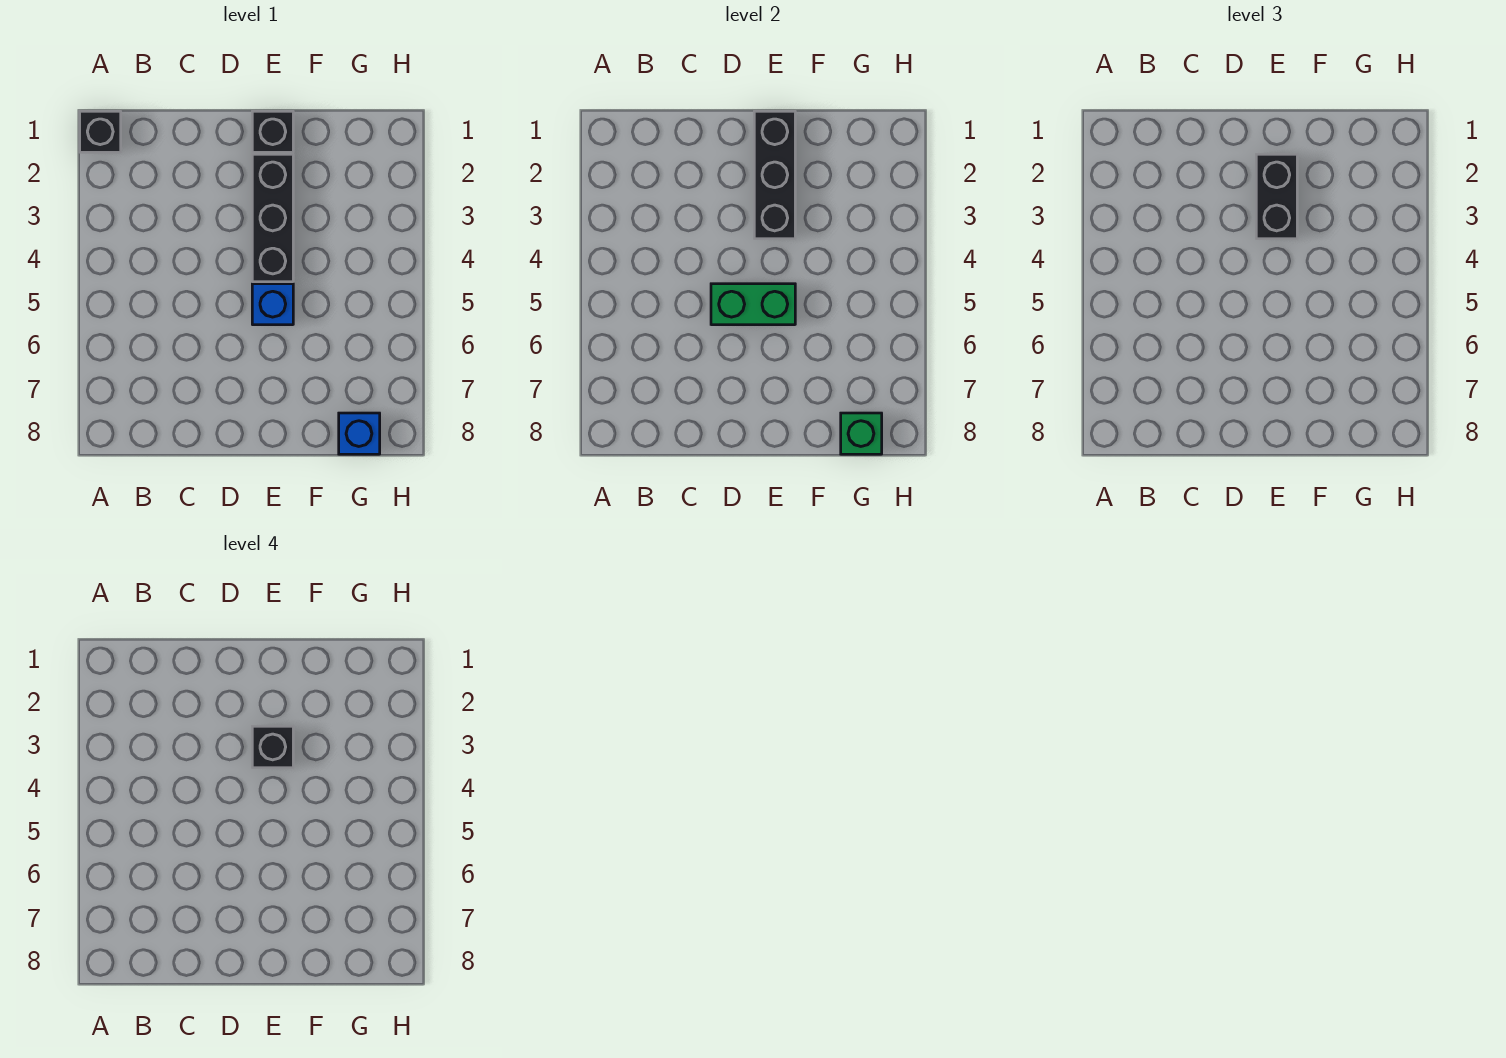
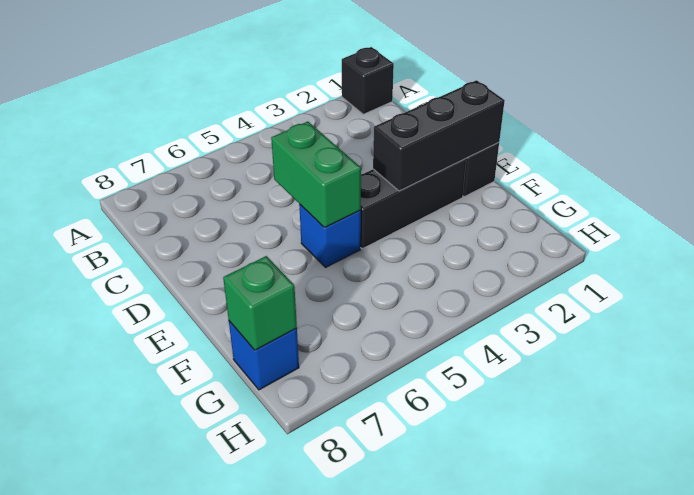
black 1x2 brick [1256,154,1297,239] -> none
black 1x1 brick [252,726,293,768] -> none

